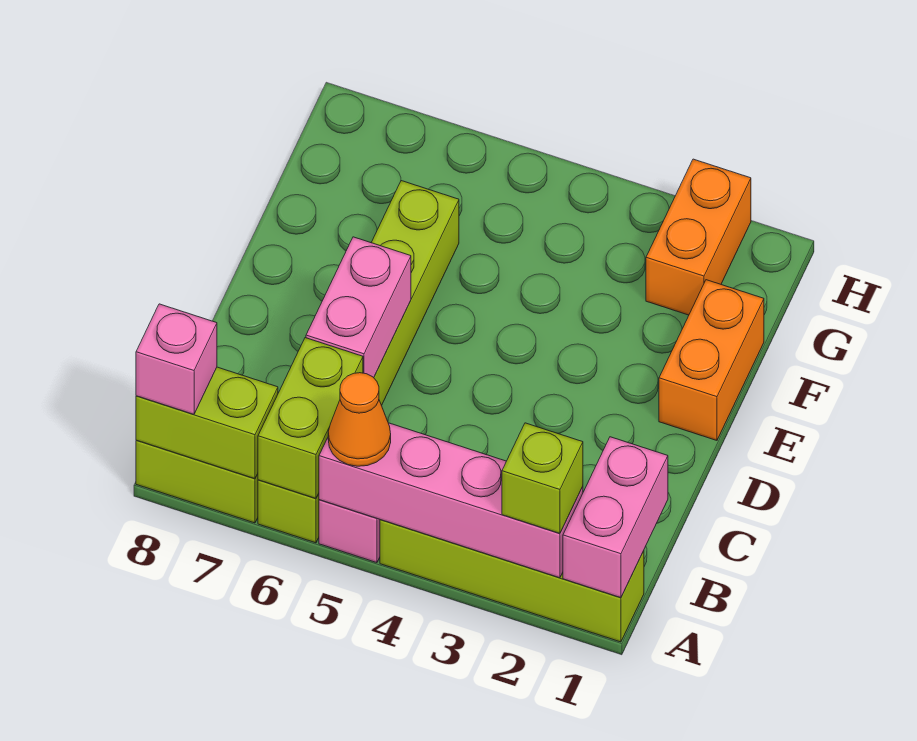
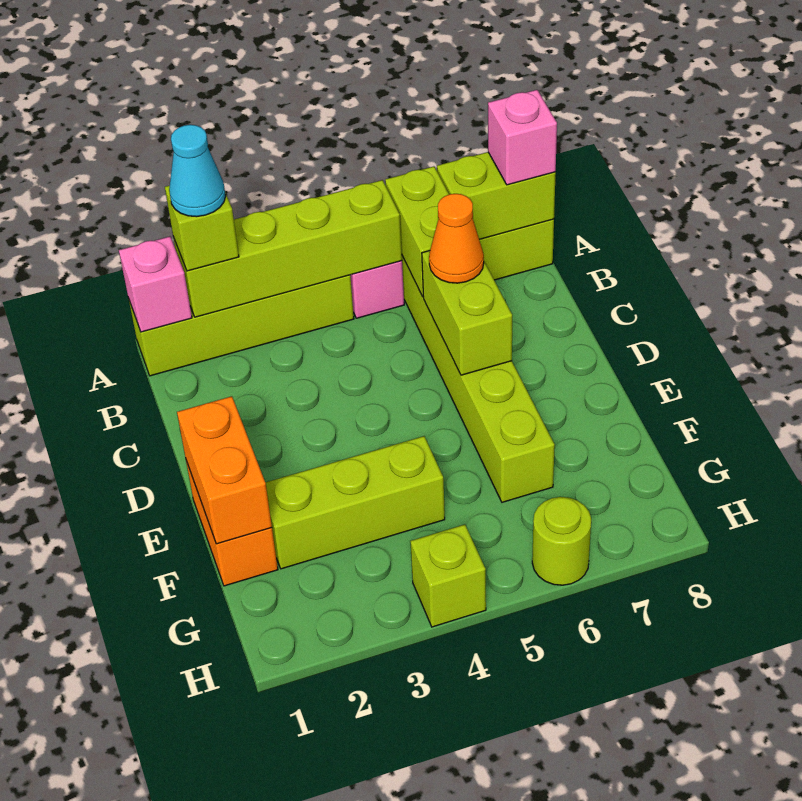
pink 1x2 brick [563,437,668,598] -> pink 1x1 brick [119,237,192,332]
pink 1x4 brick [319,423,583,578] -> lime 1x4 brick [173,180,402,317]
none -> cyan 1x1 cone [169,125,226,217]
orange 1x1 cone [328,373,391,466] -> orange 1x1 cone moved to [429,194,484,283]
pink 1x2 brick [306,237,411,378] -> lime 1x2 brick [422,251,512,375]
none -> lime 1x3 brick [265,436,445,569]
orange 1x2 brick [646,159,751,315] -> orange 1x2 brick moved to [177,396,272,544]
none -> lime 1x1 brick [410,524,486,627]
none -> lime 1x1 round brick [532,497,591,585]

